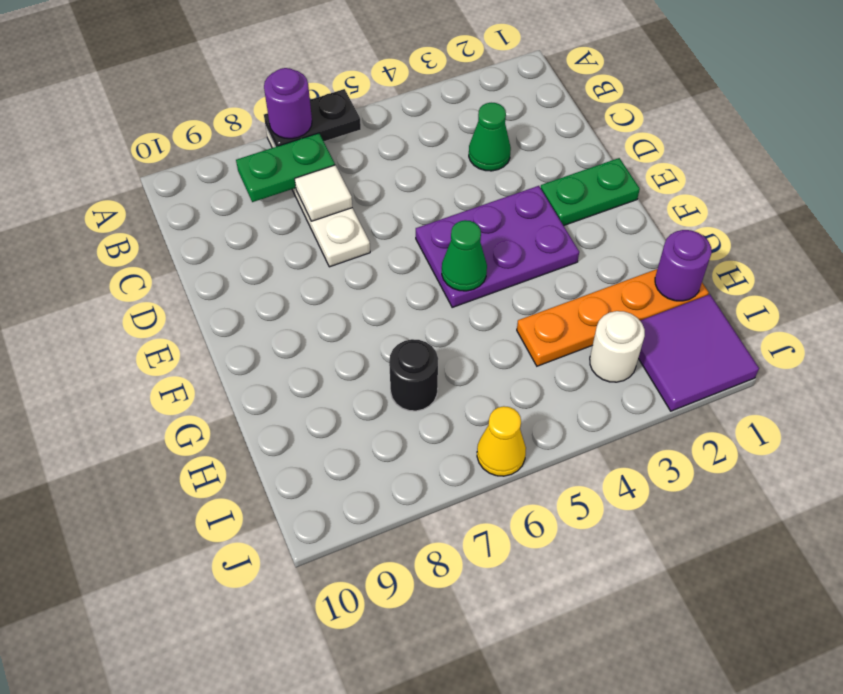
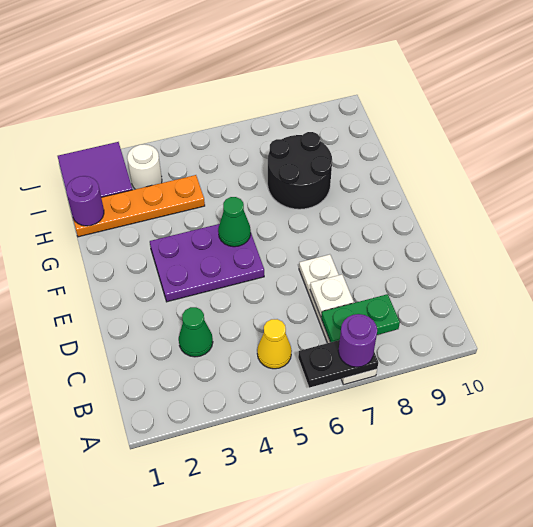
white 1x1 tile [295,165,352,221] -> white 1x1 plate [310,274,354,316]
green 1x2 plate [541,158,640,226] -> none
black 1x1 round brick [389,339,438,411] -> black 2x2 round brick [268,132,332,209]
yellow 1x1 cone [477,406,526,476] -> yellow 1x1 cone moved to [257,319,292,369]

